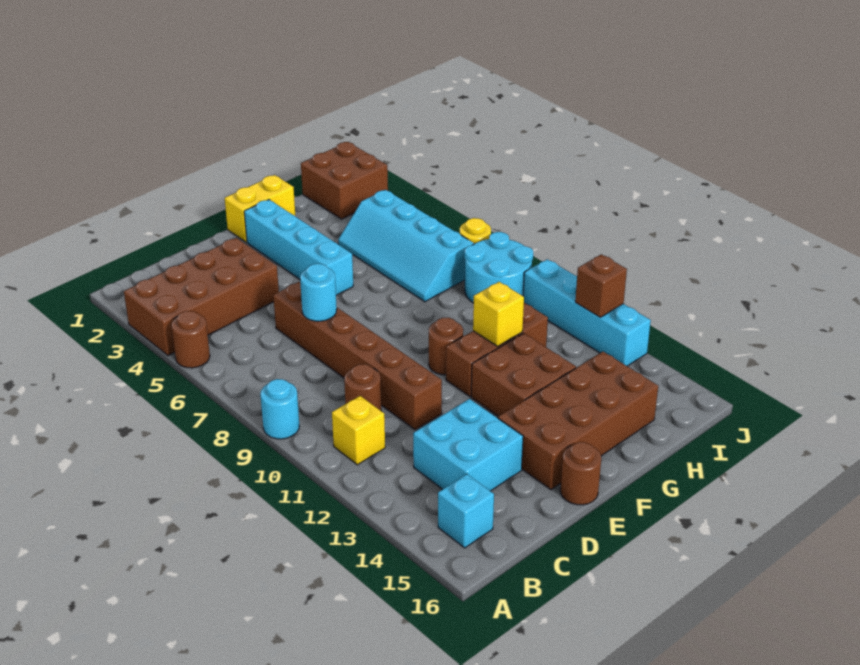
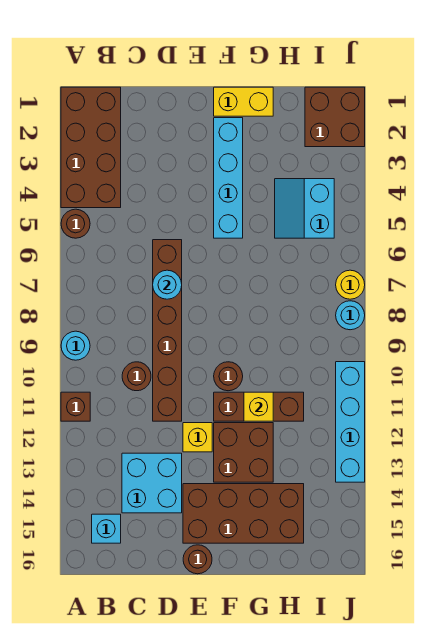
brown 2x4 brick [124,238,279,355] -> brown 2x4 brick turned to [61,87,121,208]
yellow 1x1 brick [332,396,385,465] -> yellow 1x1 brick moved to [183,423,212,452]
cyan 2x4 slope [338,190,474,302] -> cyan 2x2 slope [275,179,334,238]
cyan 2x2 round brick [464,232,533,303] -> cyan 1x1 round brick [336,301,365,330]
brown 1x1 brick [575,254,627,317] -> brown 1x1 brick moved to [61,392,90,421]

